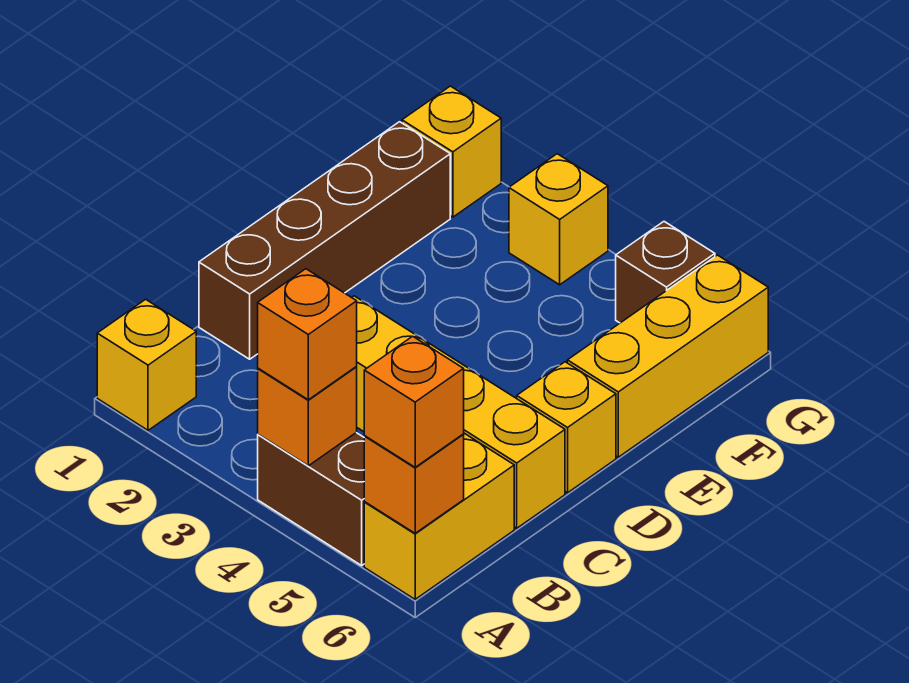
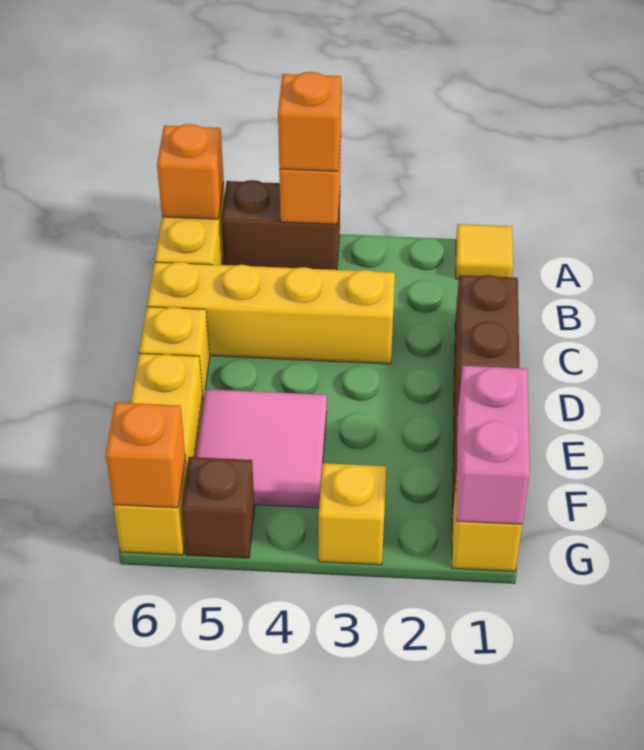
yellow 1x1 brick [97,299,196,430] -> yellow 1x1 tile [456,224,513,279]
orange 1x1 brick [364,336,464,467] -> orange 1x1 brick moved to [106,403,185,508]
none -> pink 2x2 tile [196,389,327,508]
none -> pink 1x2 brick [456,366,530,524]

